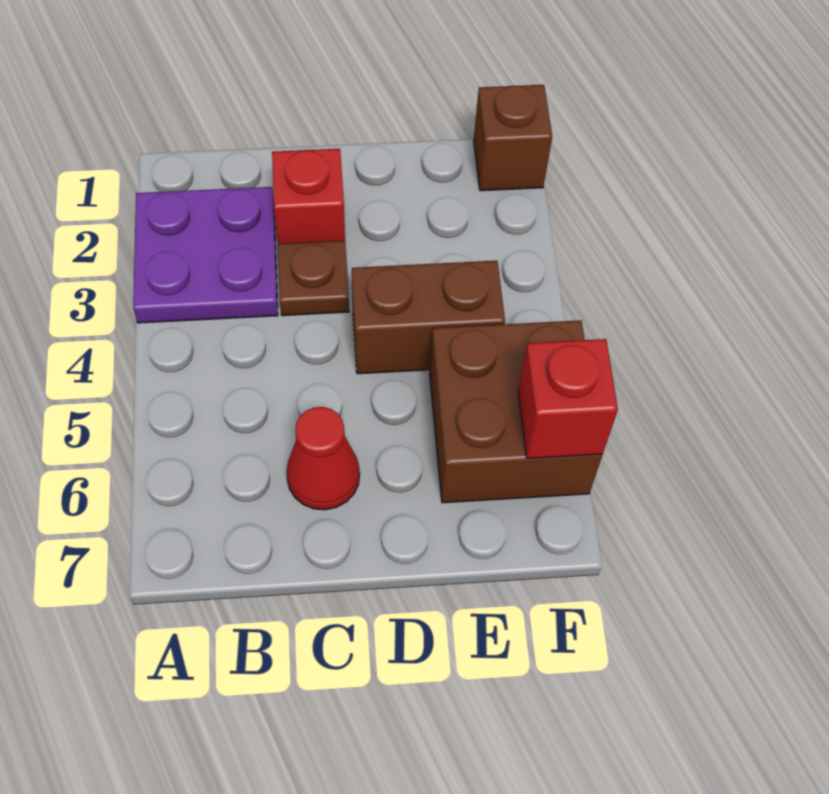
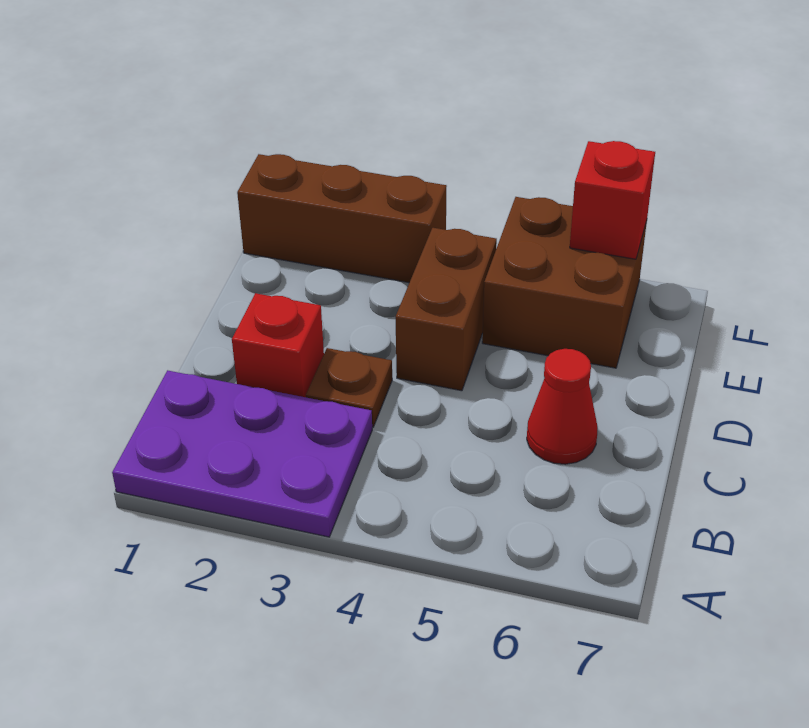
purple 2x2 plate [133,187,278,323] -> purple 2x3 plate [112,370,372,537]
brown 1x1 brick [474,85,552,191] -> brown 1x3 brick [237,154,447,283]

